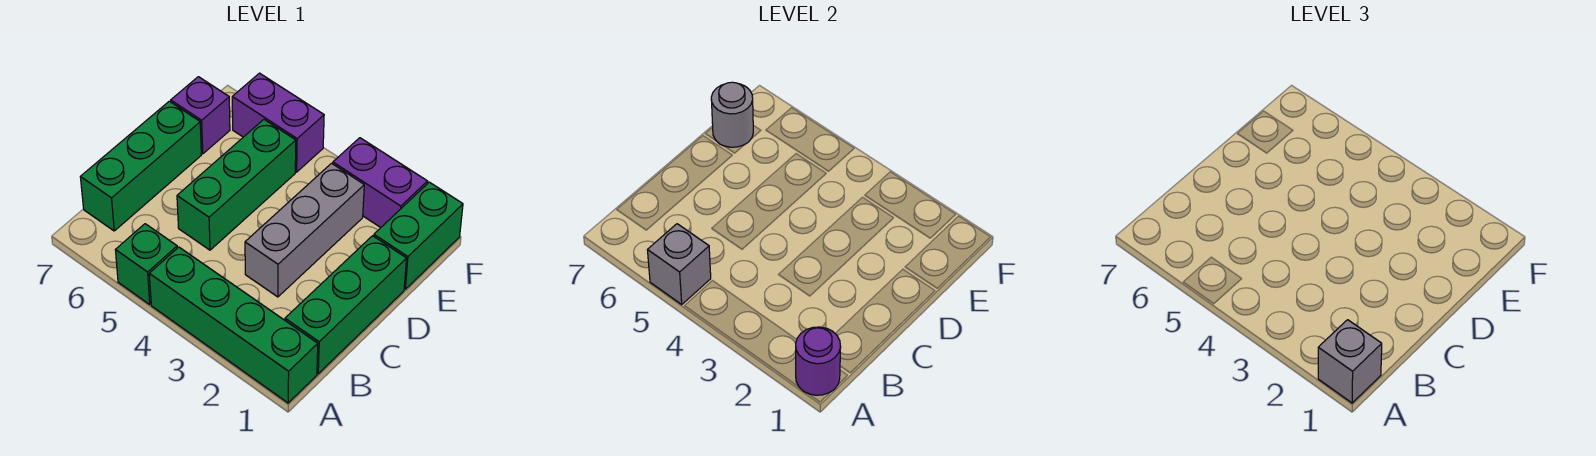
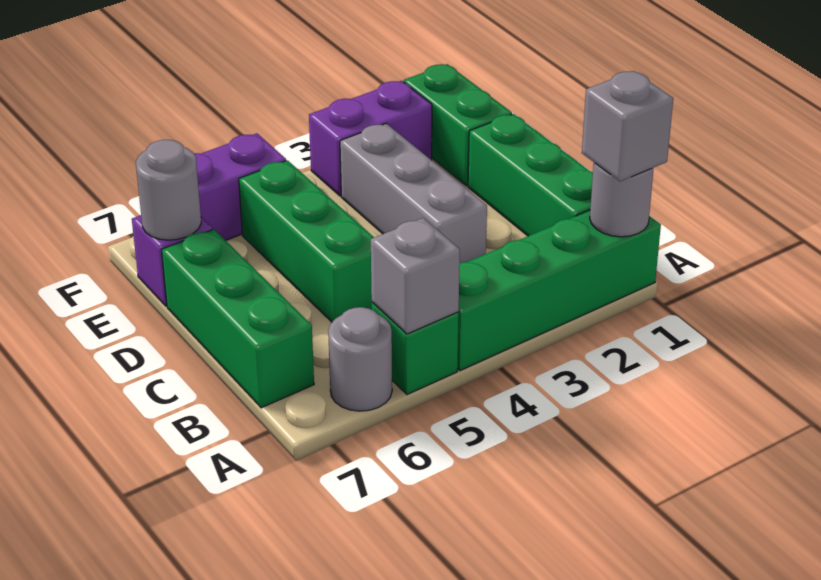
purple 1x1 round brick [796,327,841,395] -> grey 1x1 round brick [590,163,654,237]
none -> grey 1x1 round brick [328,307,392,411]

